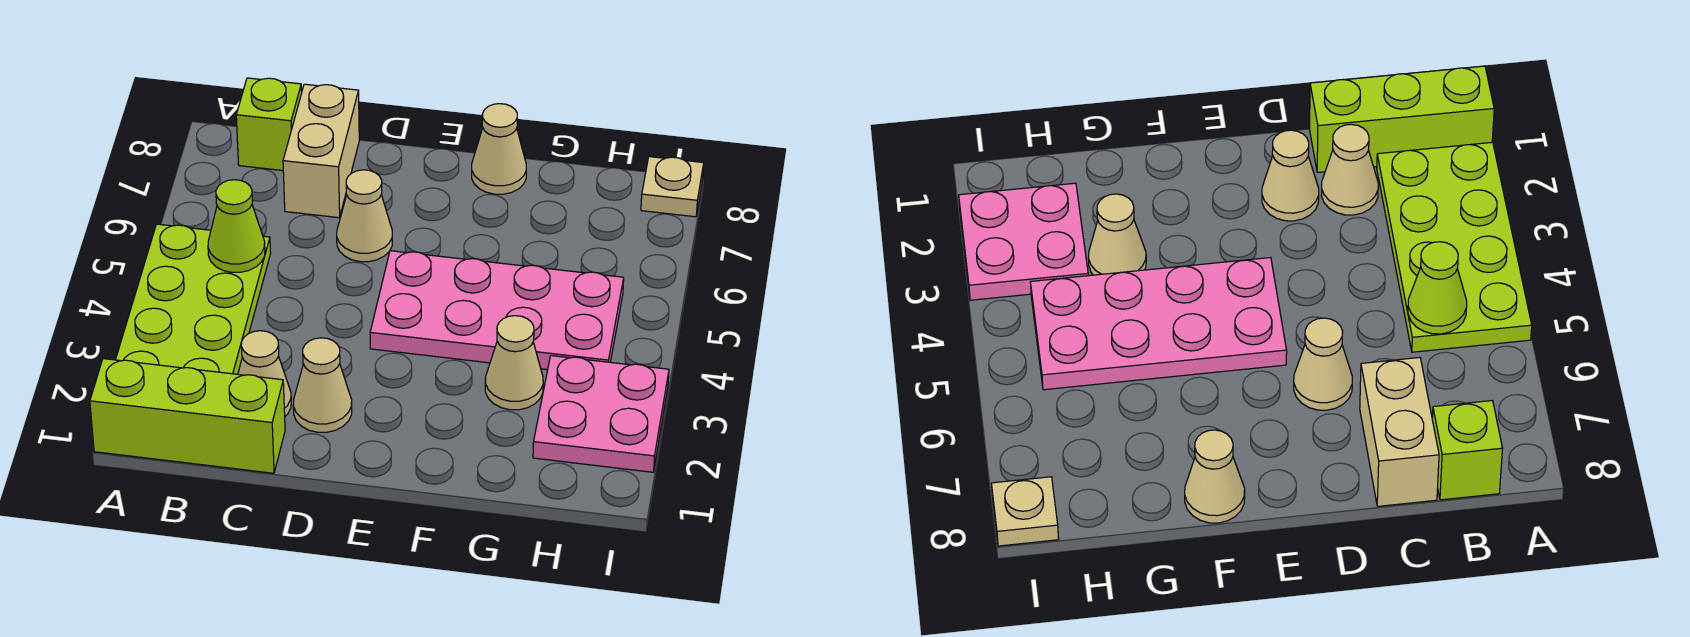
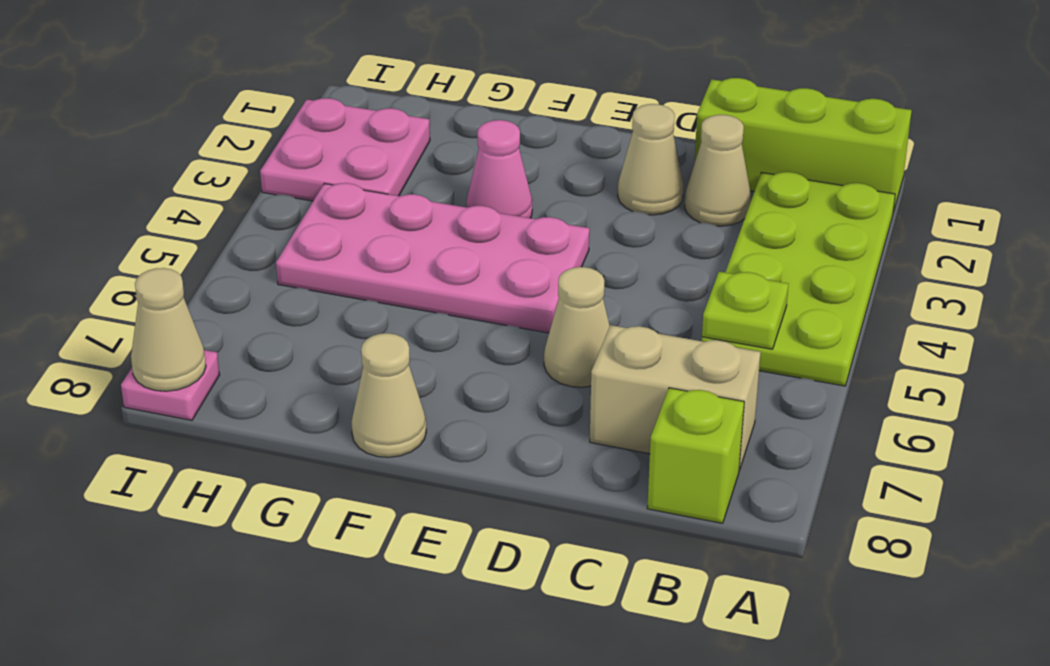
lime 1x1 cone [208,180,265,272] -> lime 1x1 plate [702,272,788,349]
tan 1x2 brick [283,84,359,218] -> tan 1x2 brick turned to [590,325,761,470]
none -> pink 1x1 cone [466,120,532,218]
tan 1x1 cone [485,316,543,410] -> tan 1x1 cone moved to [131,268,206,391]
tan 1x1 plate [641,157,704,217] -> pink 1x1 plate [121,350,220,420]

